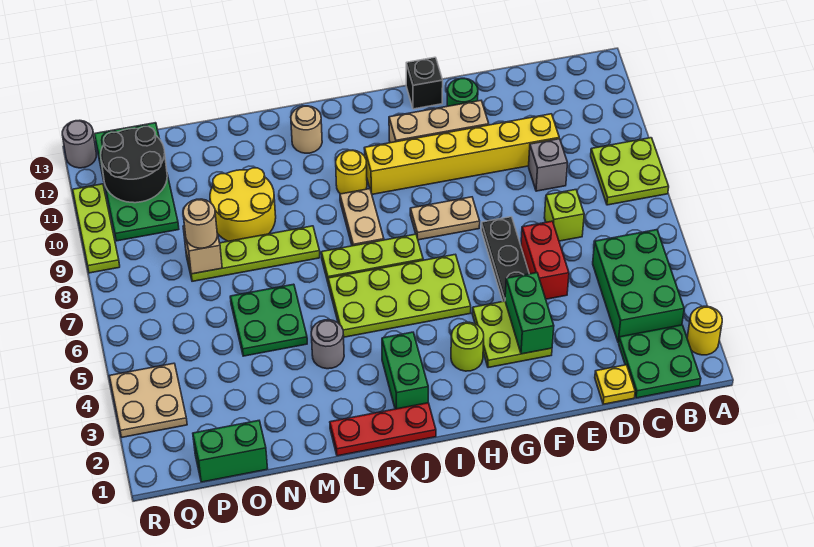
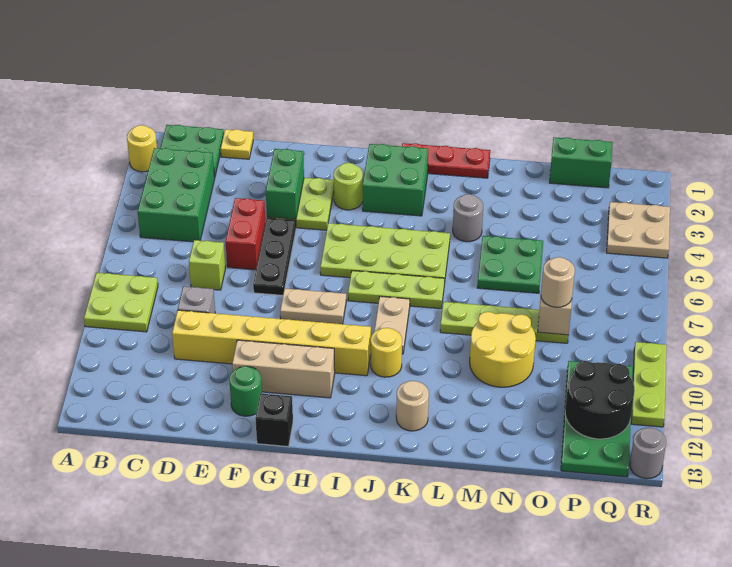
green 1x2 brick [382,332,428,409] -> green 2x2 brick [363,144,428,216]

